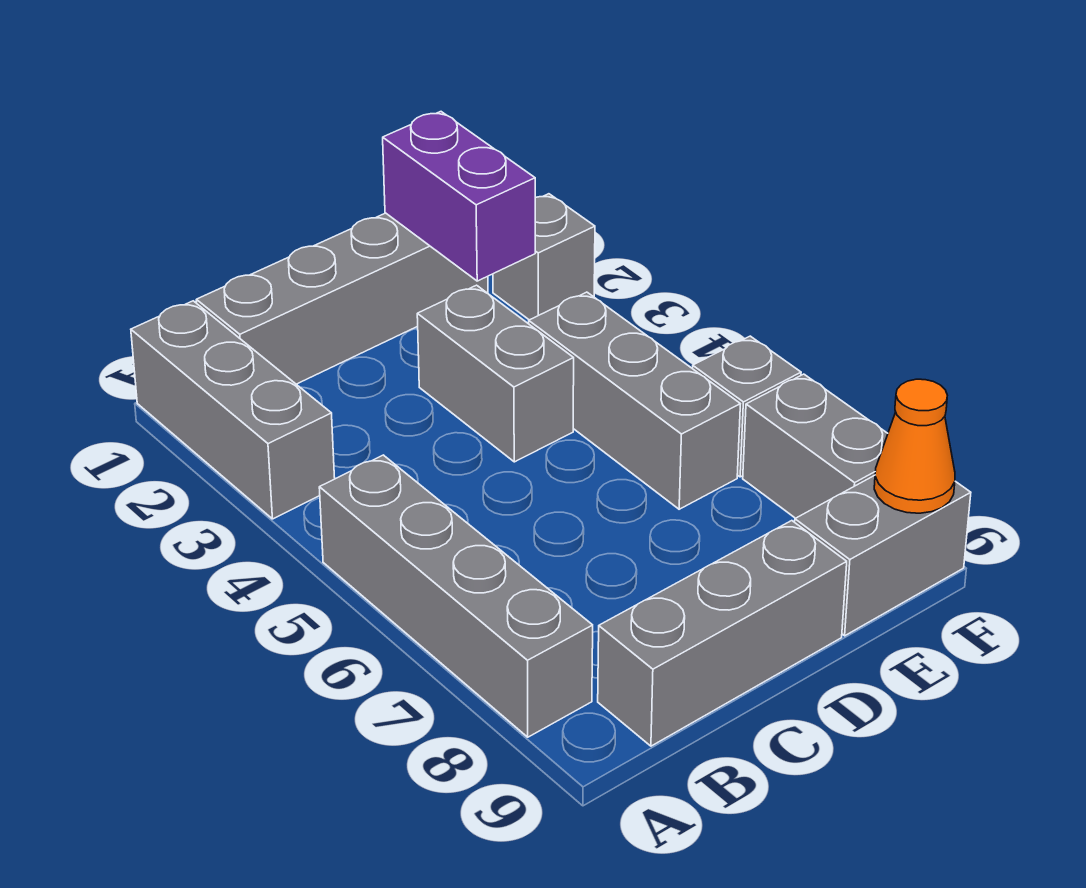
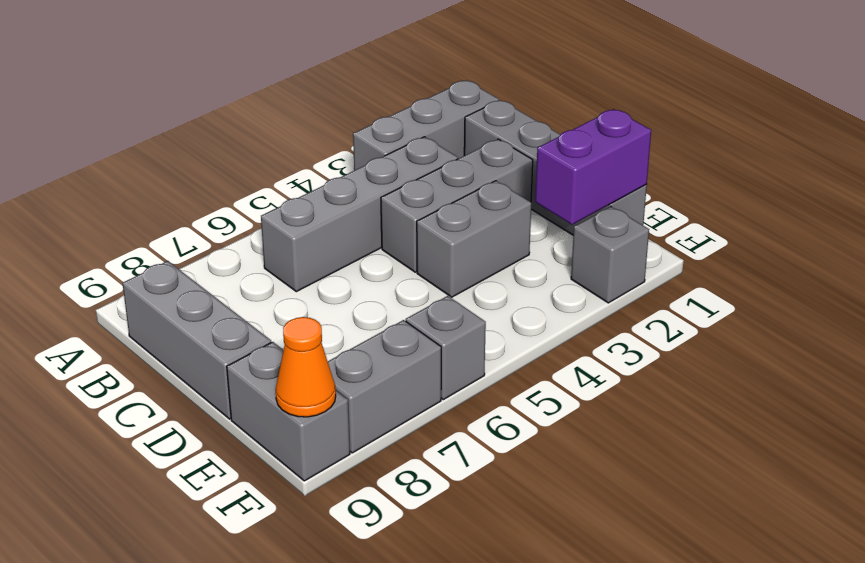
grey 1x4 brick [319,455,593,737] -> grey 1x4 brick moved to [261,137,458,292]
grey 1x3 brick [529,292,740,509] -> grey 1x3 brick moved to [381,139,533,272]

